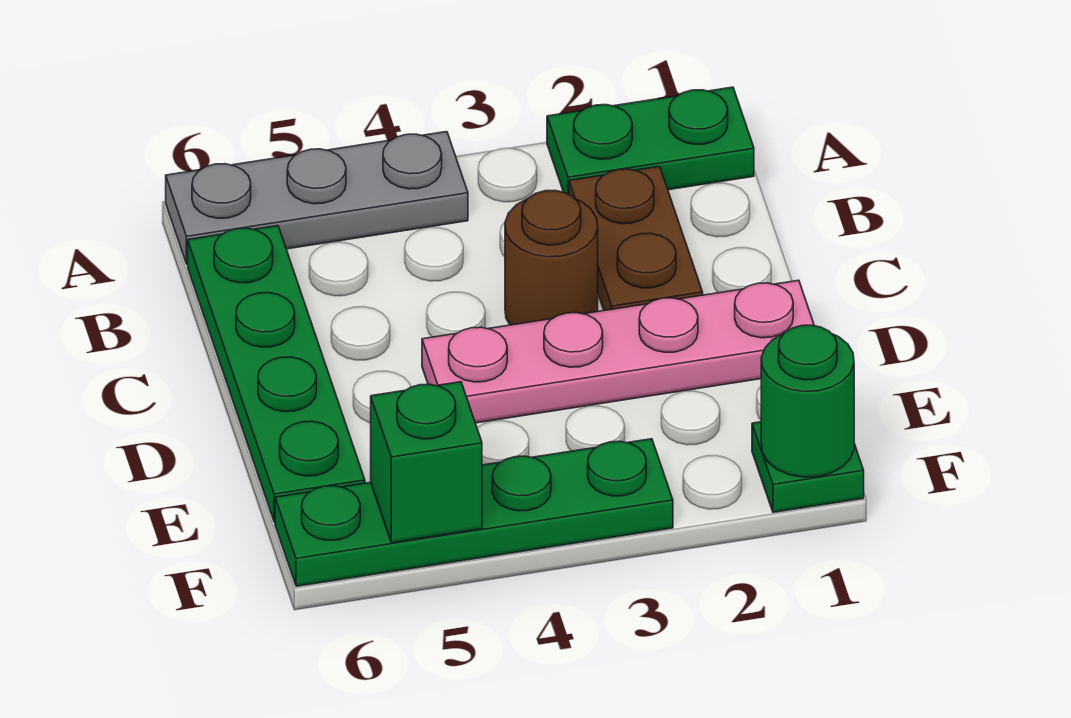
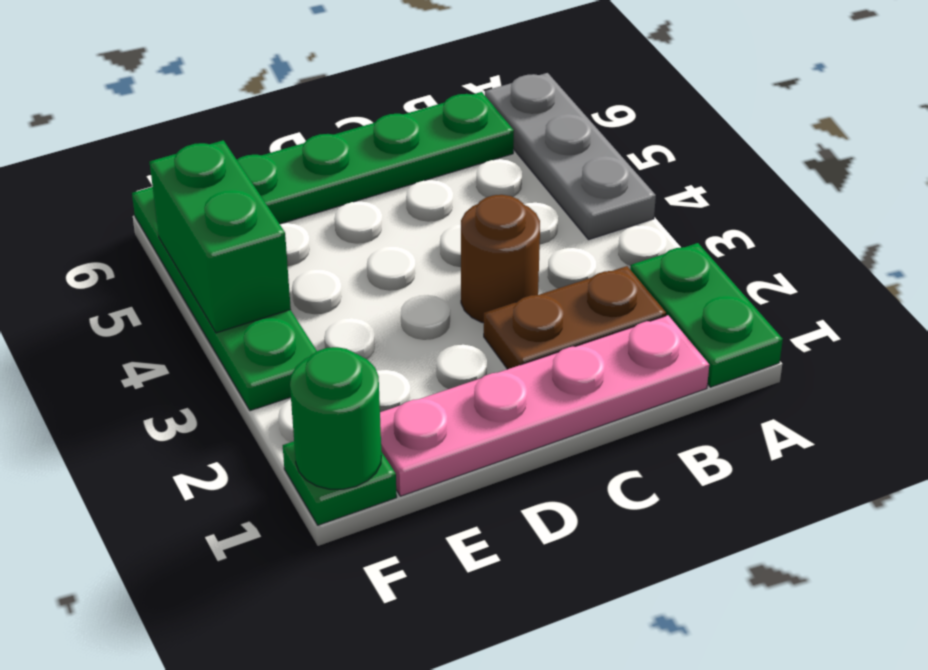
pink 1x4 plate [422,280,814,423] -> pink 1x4 plate turned to [380,315,709,496]
green 1x1 brick [371,382,482,543] -> green 1x2 brick [150,140,291,333]

